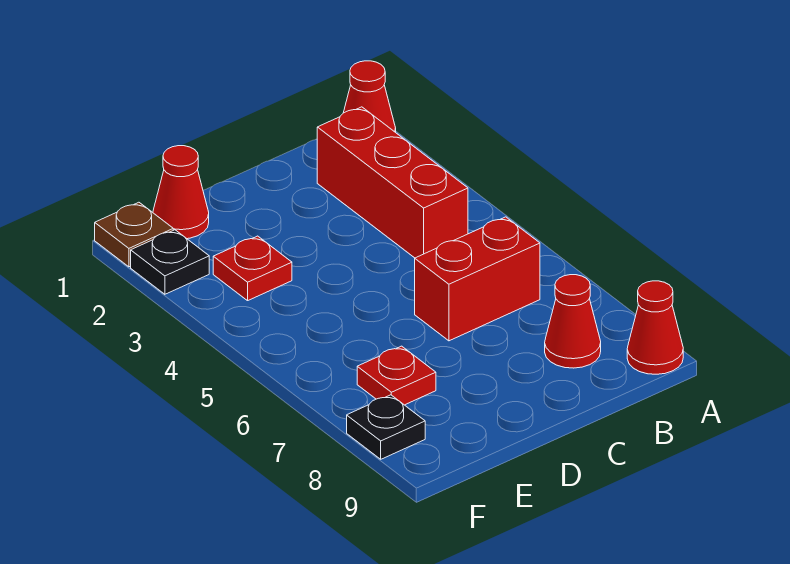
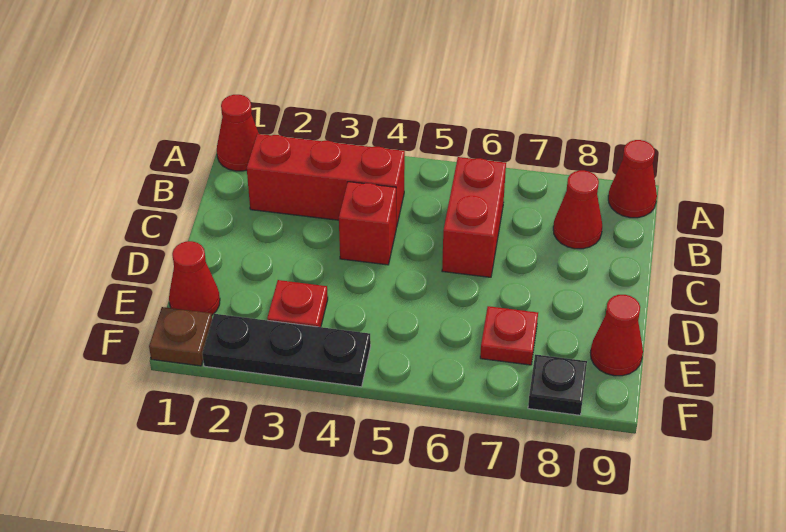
none -> red 1x1 brick [339,182,396,265]
none -> red 1x1 cone [590,295,643,376]
black 1x1 plate [131,230,209,294] -> black 1x3 plate [202,314,371,387]

